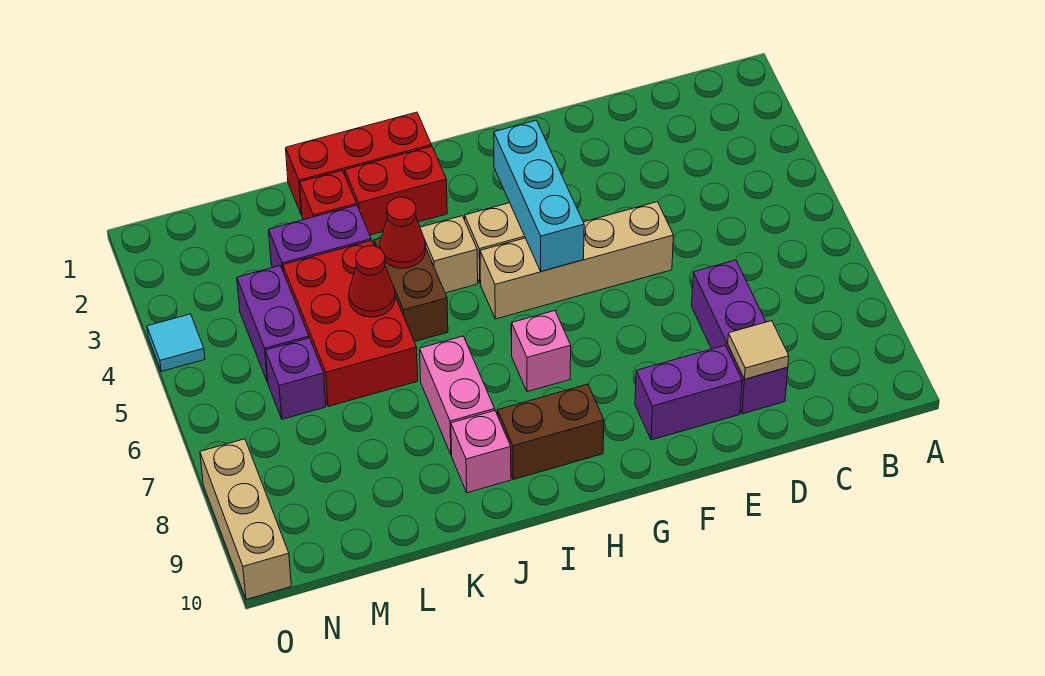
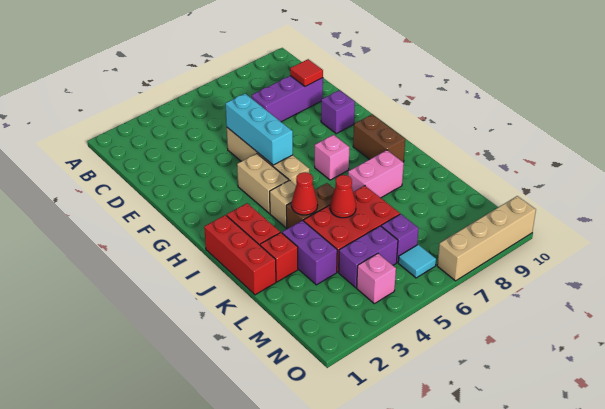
tan 1x1 tile [728,321,789,379] -> red 1x1 tile [290,59,323,86]
purple 1x2 brick [635,345,742,440] -> purple 1x1 brick [321,90,355,134]
cyan 1x3 brick [494,120,584,271] -> cyan 1x3 brick turned to [225,94,293,165]
pink 1x1 brick [451,411,511,493] -> pink 1x1 brick moved to [357,253,396,304]
cyan 1x1 tile [147,314,205,372] -> cyan 1x1 tile moved to [398,245,436,278]
tan 1x3 brick [200,439,291,600] -> tan 1x4 brick [437,196,536,281]

